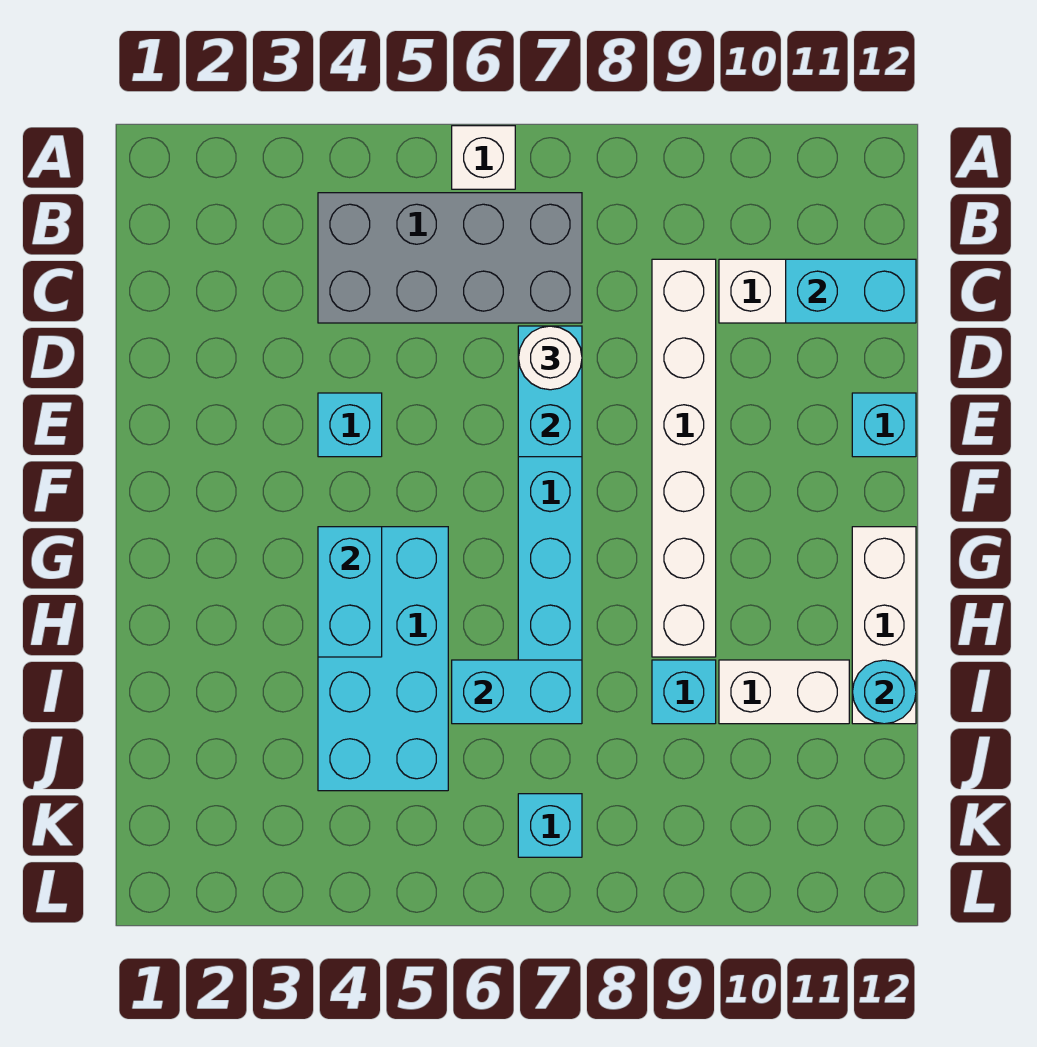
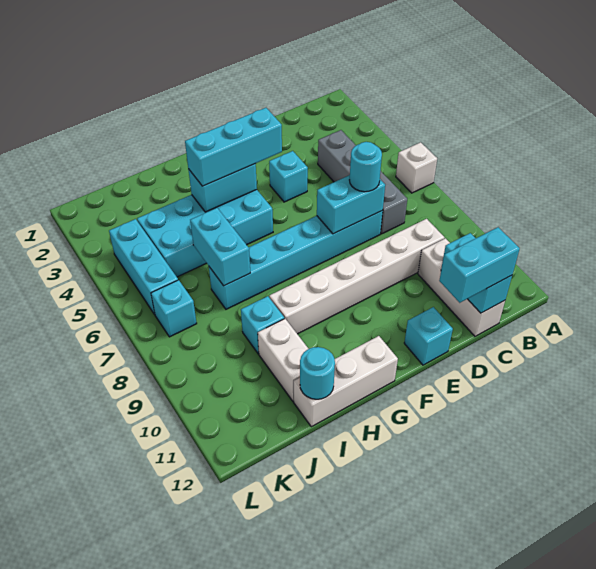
grey 2x4 brick [318,193,582,323] -> grey 1x4 brick [318,130,407,234]
none -> cyan 1x2 brick [439,227,520,303]
white 1x1 round brick [518,326,582,390] -> cyan 1x1 round brick [350,142,382,192]
none -> cyan 1x3 brick [185,108,282,186]
none -> cyan 1x3 brick [109,219,178,315]

